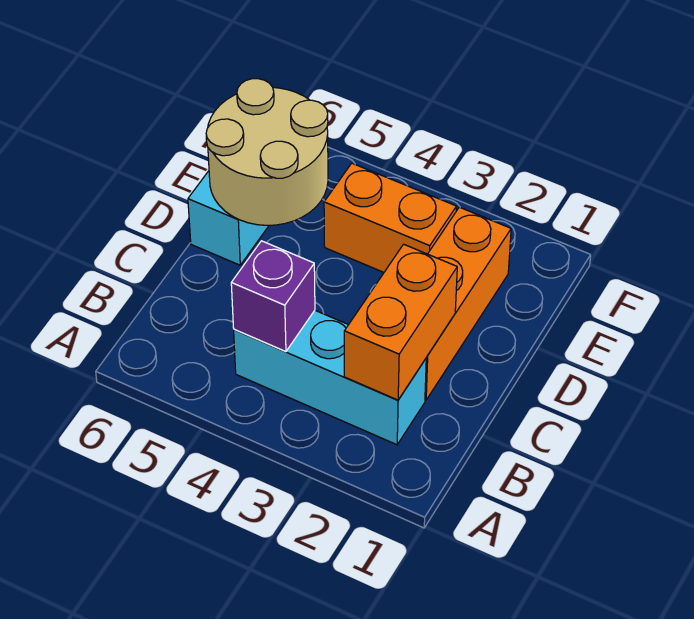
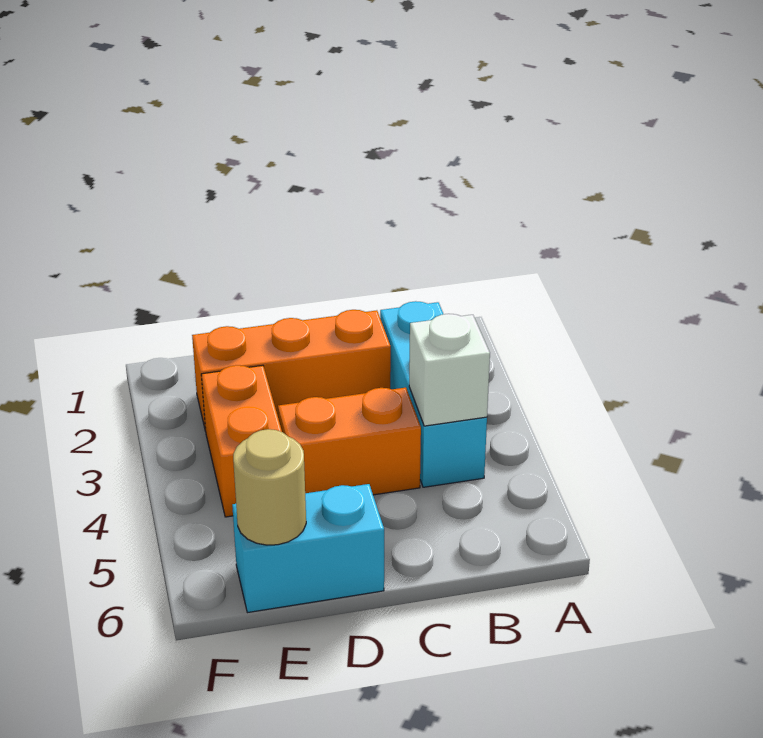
orange 1x2 brick [344,244,457,400] -> orange 1x2 brick moved to [278,388,421,495]
purple 1x1 brick [231,241,315,352] -> white 1x1 brick [409,314,490,426]
tan 2x2 round brick [206,79,328,225] -> tan 1x1 round brick [233,429,306,545]

